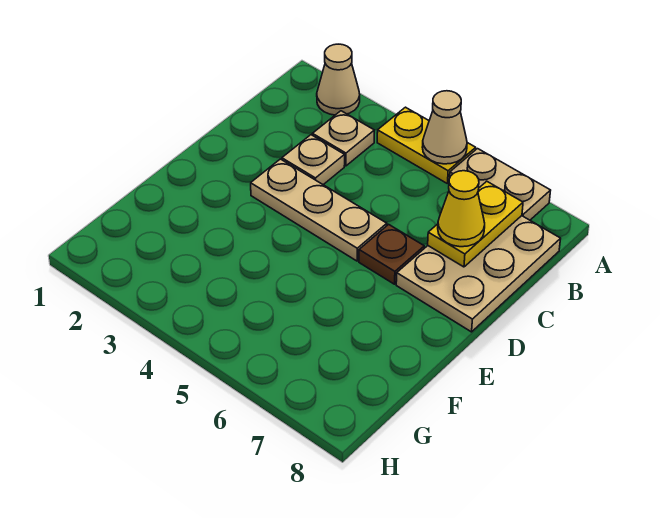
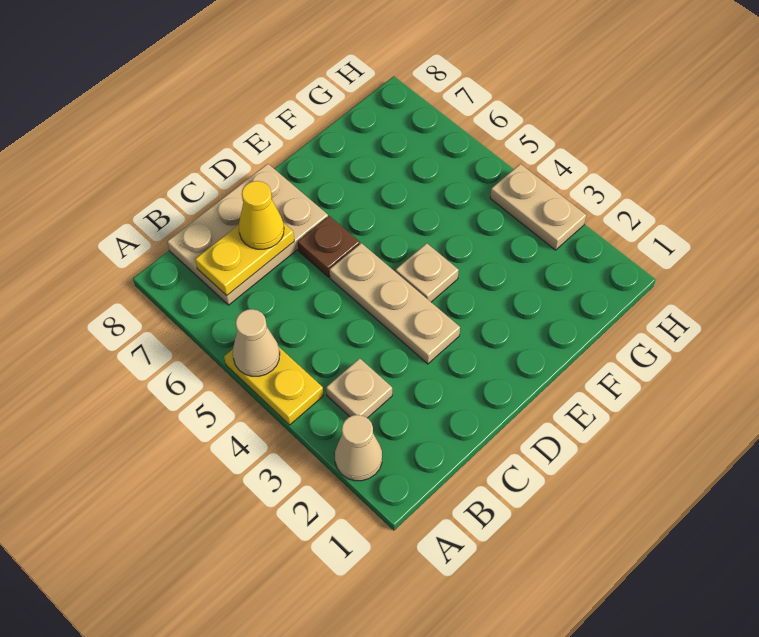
tan 1x2 plate [450,149,551,220] -> tan 1x2 plate moved to [490,164,586,250]
tan 1x1 plate [282,135,345,185] -> tan 1x1 plate moved to [396,243,459,302]

